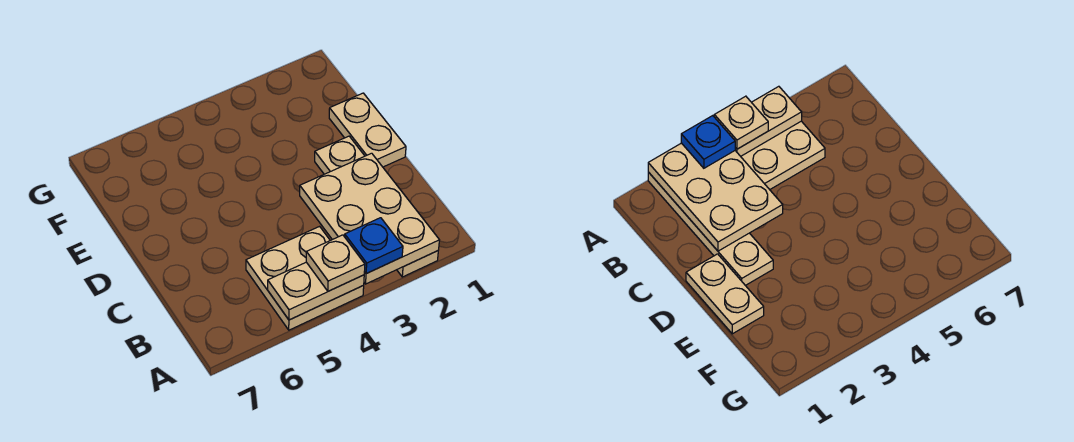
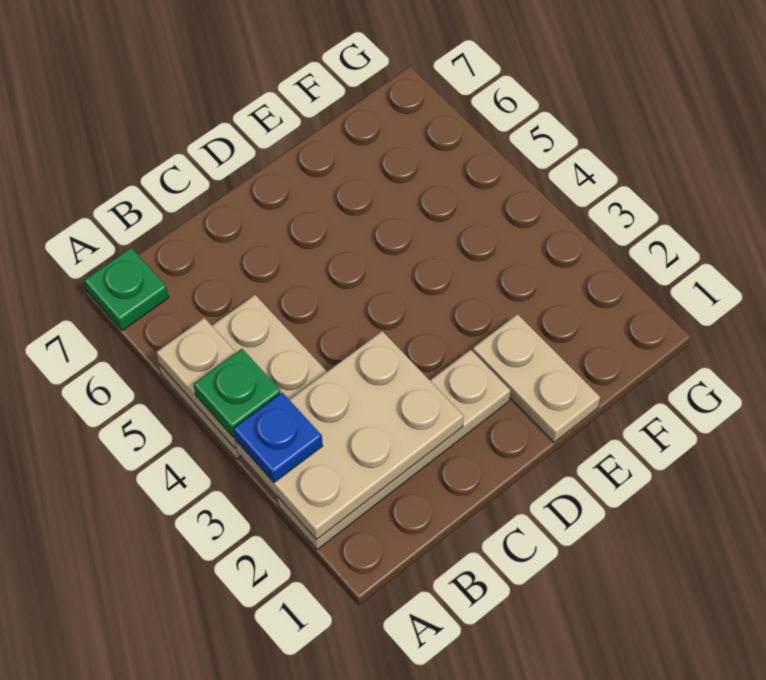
tan 1x1 plate [306,235,365,291] -> green 1x1 plate [193,349,281,437]
none -> green 1x1 plate [84,248,169,331]
tan 1x2 plate [329,93,406,167] -> tan 1x2 plate turned to [473,314,600,443]

